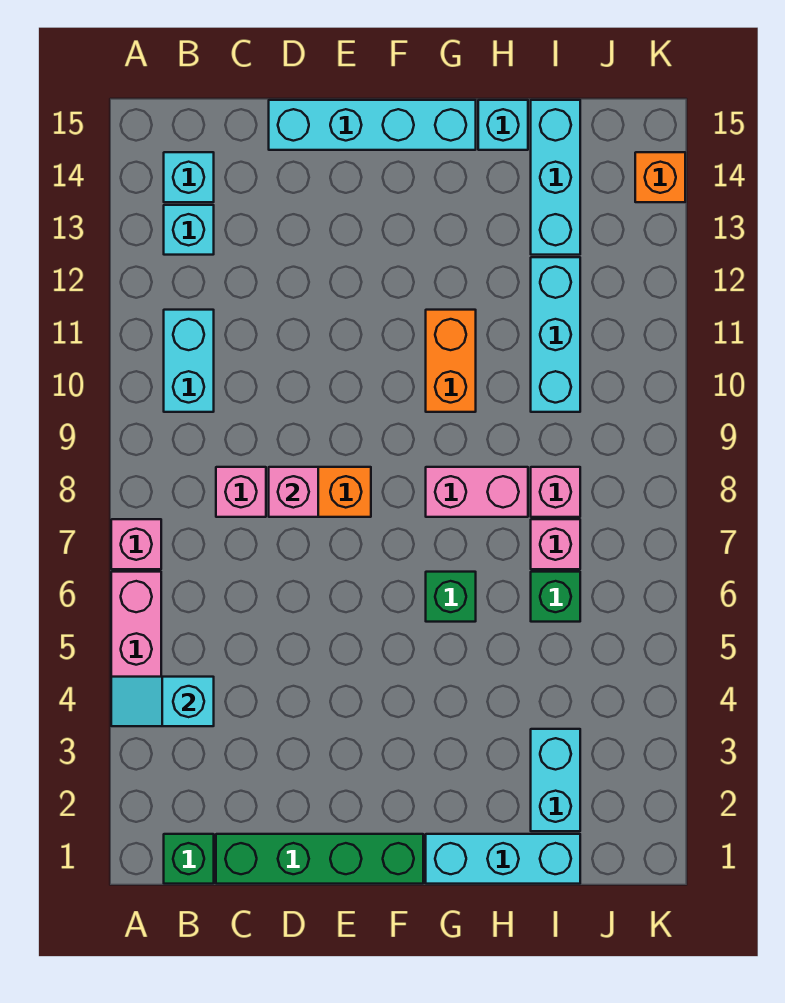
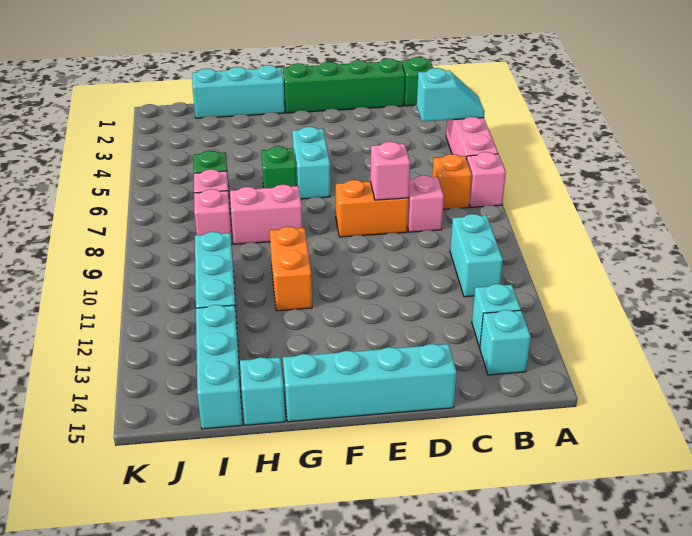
cyan 1x2 brick [531,729,580,831] -> cyan 1x2 brick moved to [292,127,330,199]
orange 1x1 brick [635,152,685,202] -> orange 1x1 brick moved to [432,154,472,209]

